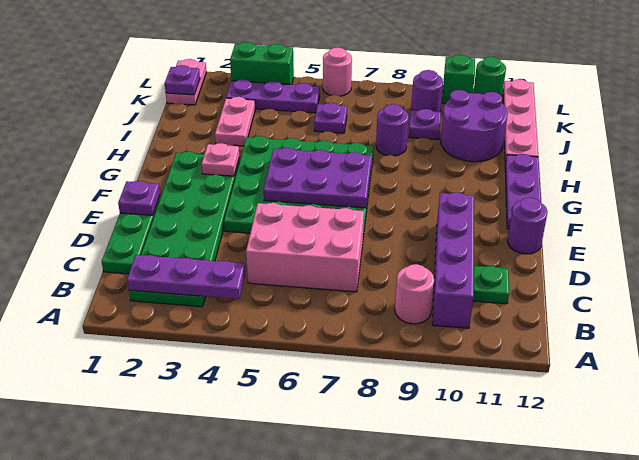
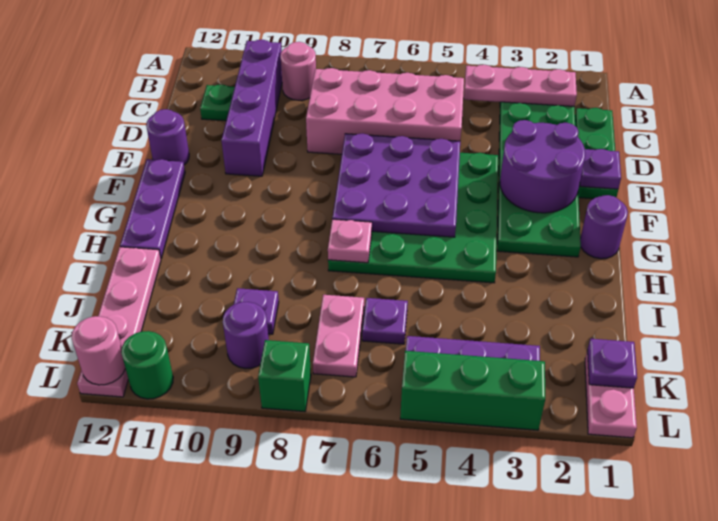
purple 1x3 plate [127,255,245,299] -> pink 1x3 plate [464,65,577,107]
pink 2x3 brick [246,203,364,292] -> pink 2x4 brick [306,68,464,154]
purple 2x3 plate [264,148,372,208] -> purple 3x3 plate [332,134,460,237]
pink 1x1 plate [202,143,239,176] -> pink 1x1 plate moved to [328,219,372,263]
pink 1x2 plate [215,97,255,146] -> pink 1x2 plate moved to [313,295,364,377]
purple 1x1 round brick [376,104,409,156] -> purple 1x1 round brick moved to [580,195,628,259]
purple 2x2 round brick [441,90,508,162] -> purple 2x2 round brick moved to [500,120,585,213]
green 1x2 brick [230,42,294,85] -> green 1x3 brick [400,351,545,430]
pink 1x1 round brick [323,48,352,96] -> pink 1x1 round brick moved to [72,316,125,385]
green 1x1 brick [442,55,475,103] -> green 1x1 brick moved to [258,340,311,412]

